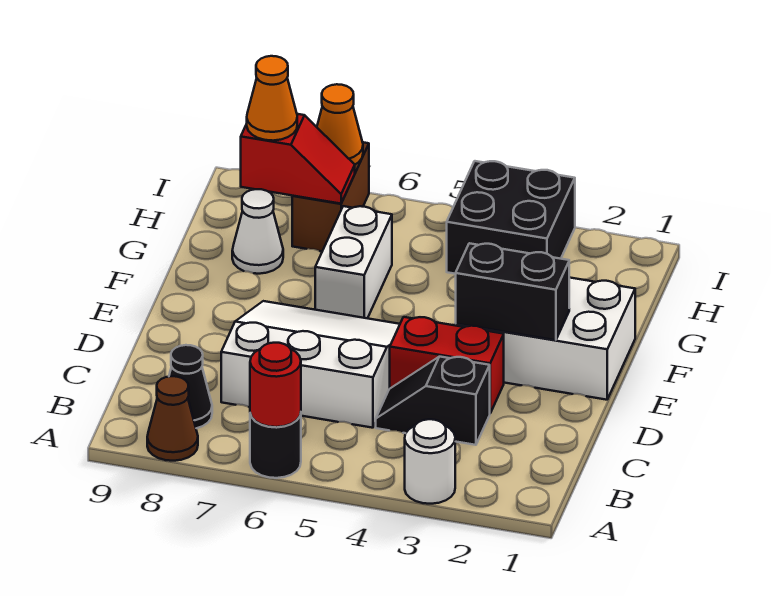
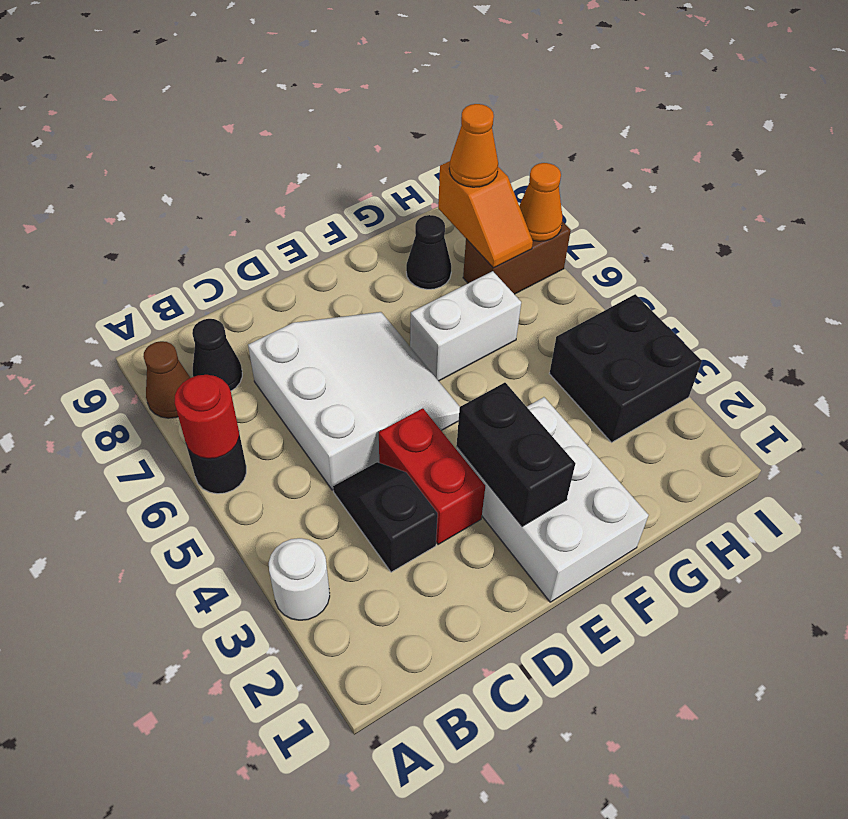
white 1x1 cone [232,189,283,274] -> black 1x1 cone [406,215,451,289]
red 1x2 slope [241,114,355,204] -> orange 1x2 slope [438,161,533,268]

